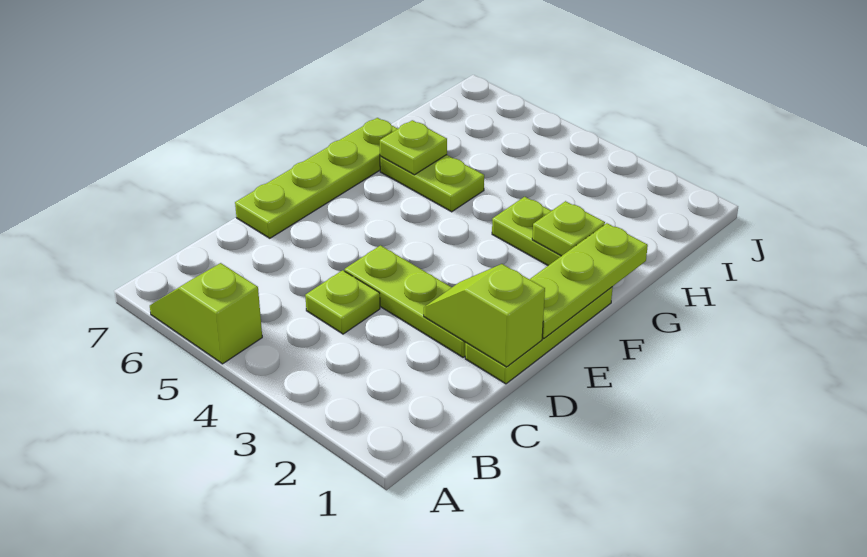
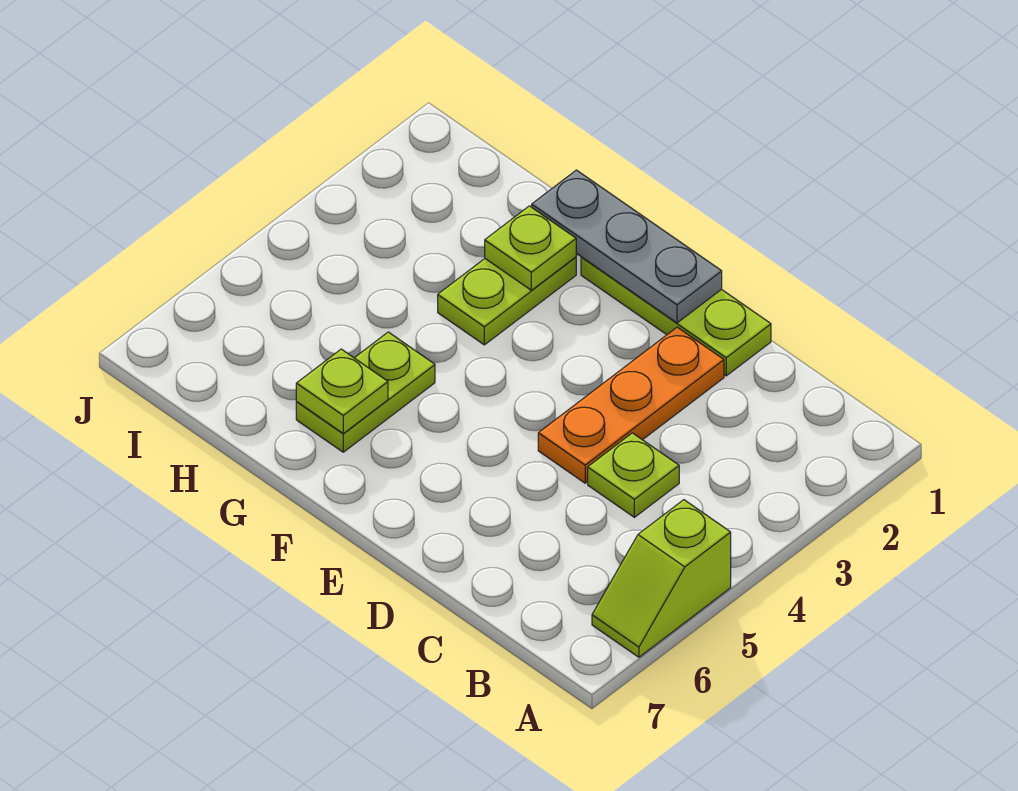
lime 1x2 slope [424,264,545,367] -> none
lime 1x3 plate [345,245,466,357] -> orange 1x3 plate [538,327,724,483]
lime 1x4 plate [235,118,398,238] -> none
lime 1x3 plate [530,223,648,339] -> grey 1x3 plate [532,170,722,323]

